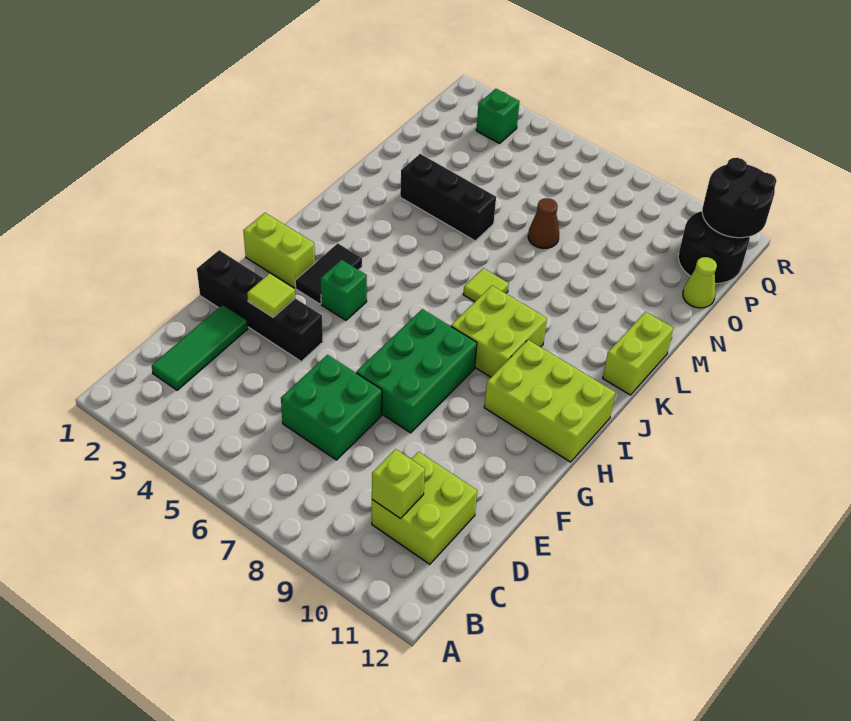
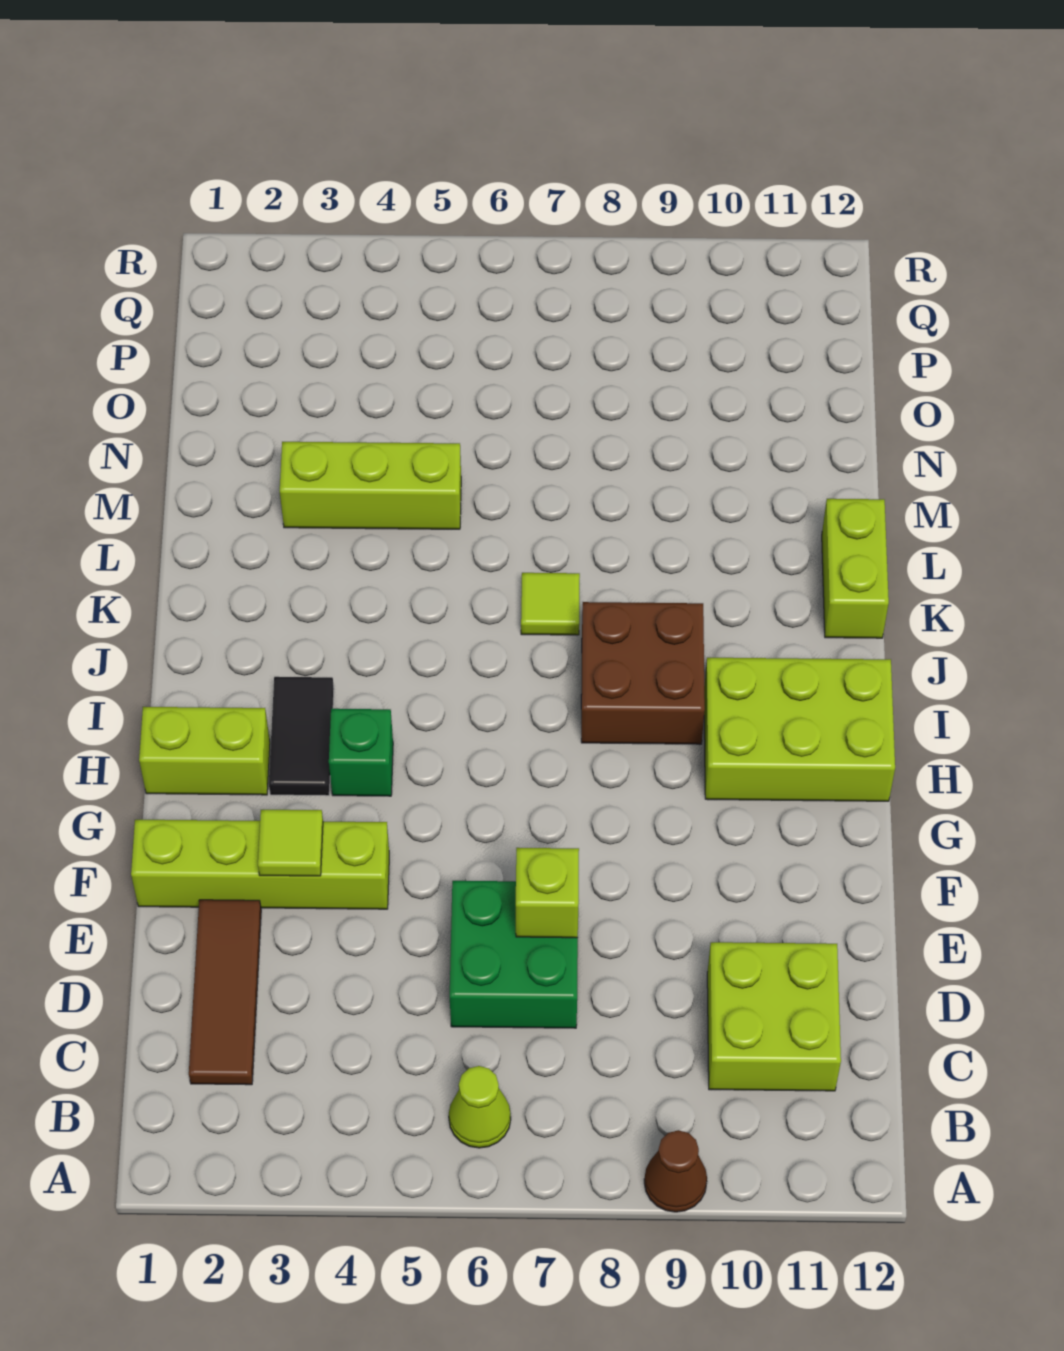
green 1x3 tile [152,305,248,390] -> brown 1x3 tile [189,900,261,1085]
lime 1x1 brick [372,449,425,518] -> lime 1x1 brick moved to [516,848,579,938]
black 1x4 brick [197,250,323,361] -> lime 1x4 brick [131,820,389,909]
green 2x3 brick [356,309,477,433] -> none
lime 2x2 brick [451,286,547,377] -> brown 2x2 brick [581,602,705,744]
black 1x3 brick [400,154,496,241] -> lime 1x3 brick [280,442,461,529]
brown 1x1 cone [528,198,559,248] -> brown 1x1 cone moved to [644,1130,707,1212]
lime 1x1 cone [683,257,717,308] -> lime 1x1 cone moved to [449,1066,511,1148]
black 2x2 round brick [678,211,750,284] -> none
green 1x1 brick [476,89,520,144] -> none
black 2x2 round brick [702,158,776,238] -> none

